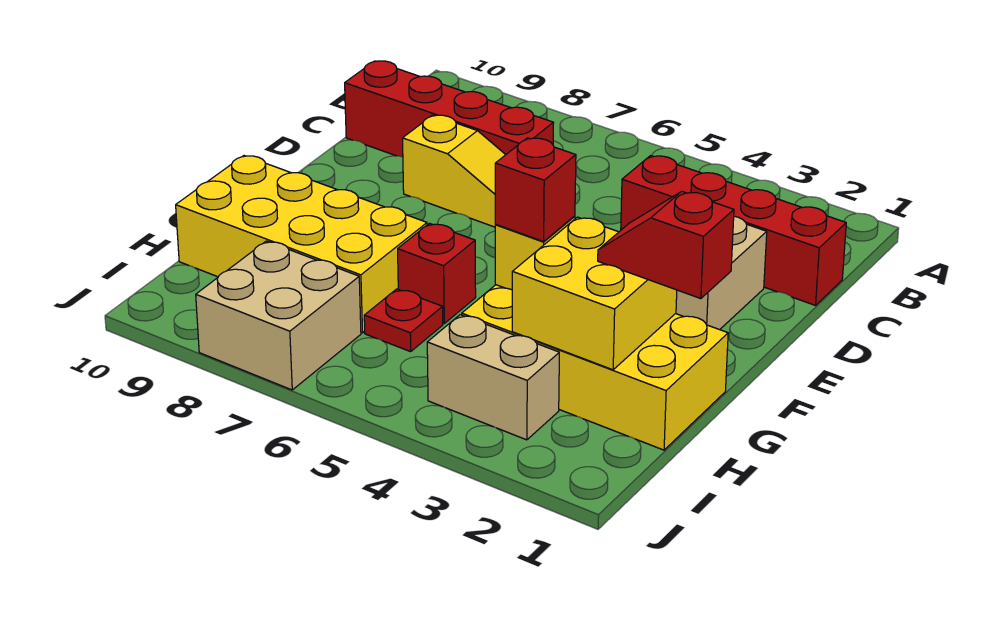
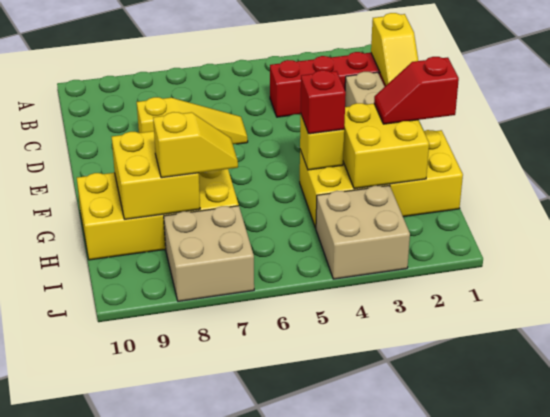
none -> yellow 1x2 slope [371,13,418,85]
red 1x4 brick [345,61,553,157] -> none
red 1x1 brick [398,223,476,323] -> none
none -> yellow 2x2 brick [112,131,200,219]
red 1x1 plate [364,289,443,352] -> none
none -> yellow 1x2 slope [153,112,238,178]
tan 1x2 brick [427,315,559,440] -> tan 2x2 brick [316,185,410,279]

